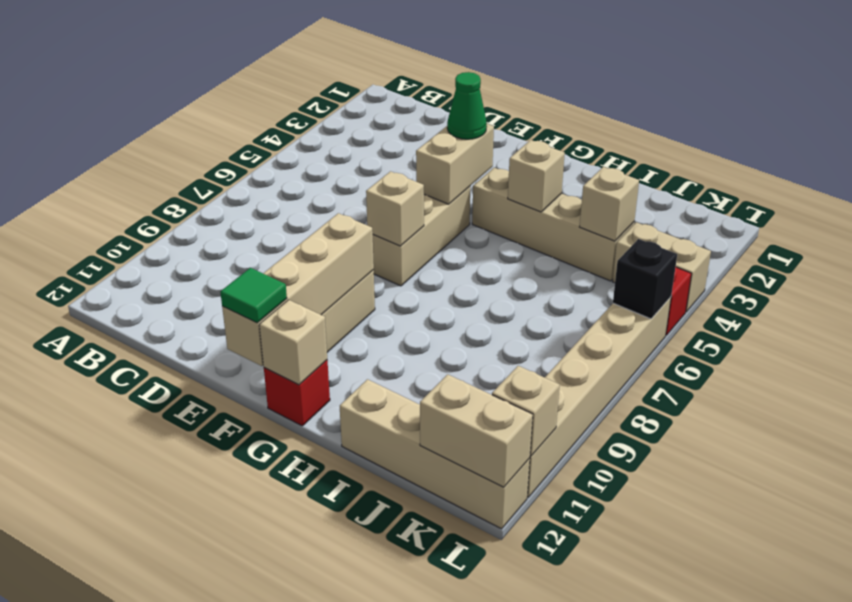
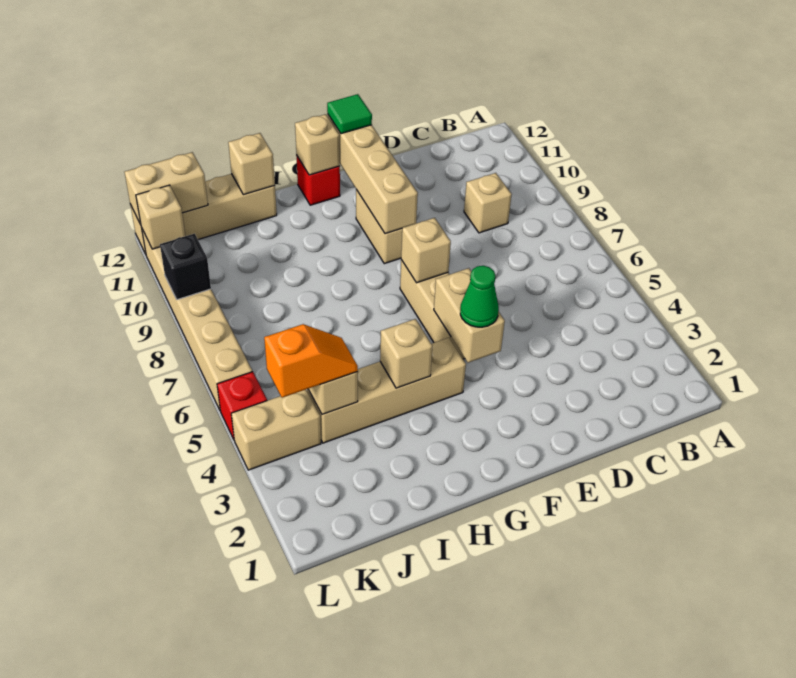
none -> tan 1x1 brick [464,173,512,233]
none -> tan 1x1 brick [228,133,275,195]
none -> orange 1x2 slope [264,324,358,398]
black 1x1 brick [613,239,677,319] -> black 1x1 brick moved to [160,234,211,300]

